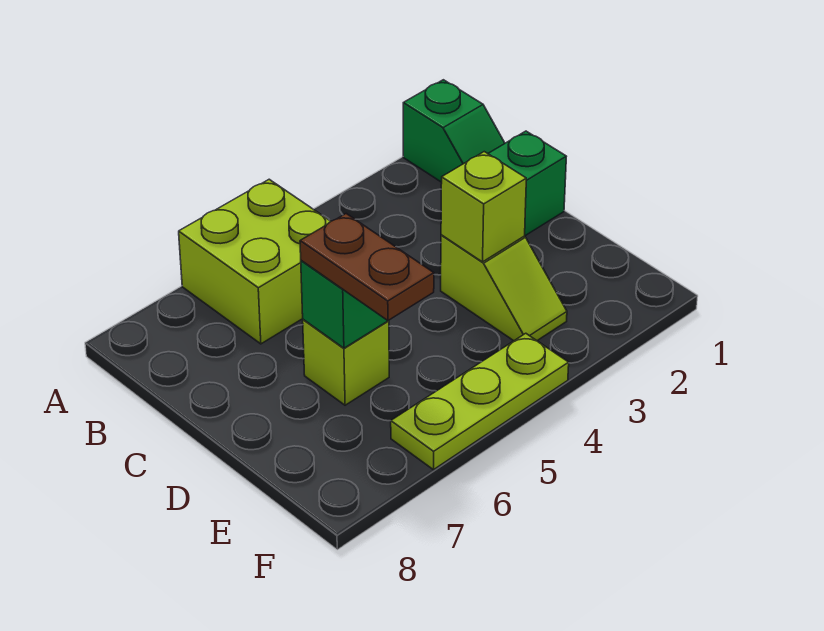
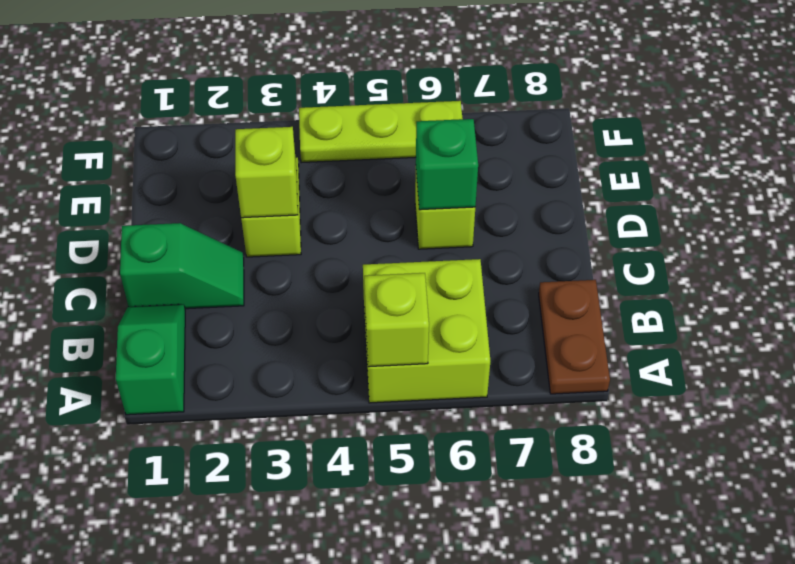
none -> lime 1x1 brick [364,273,429,367]
brown 1x2 plate [300,214,434,321] -> brown 1x2 plate moved to [539,280,610,394]

